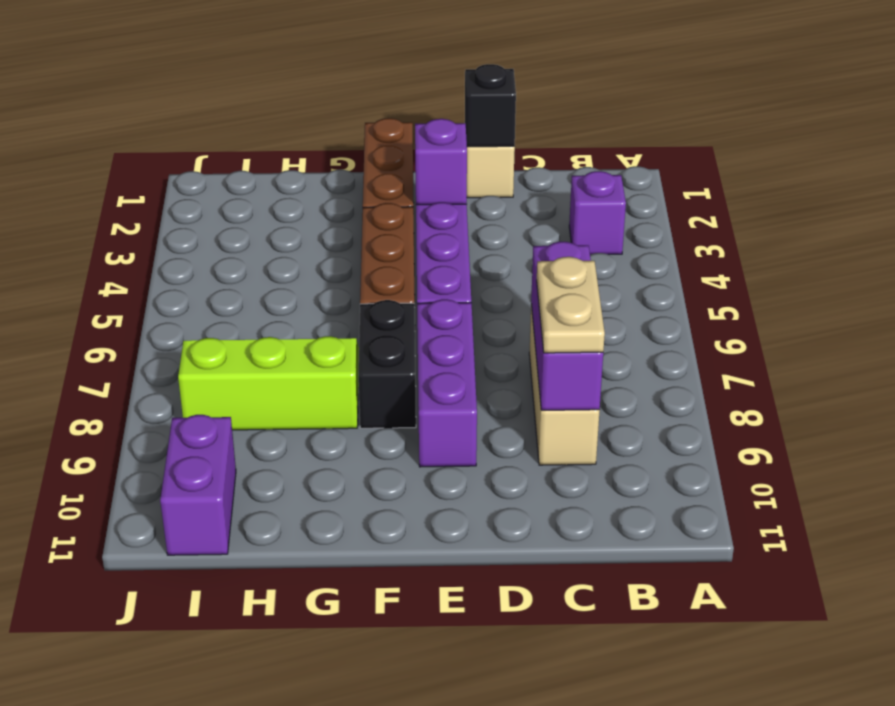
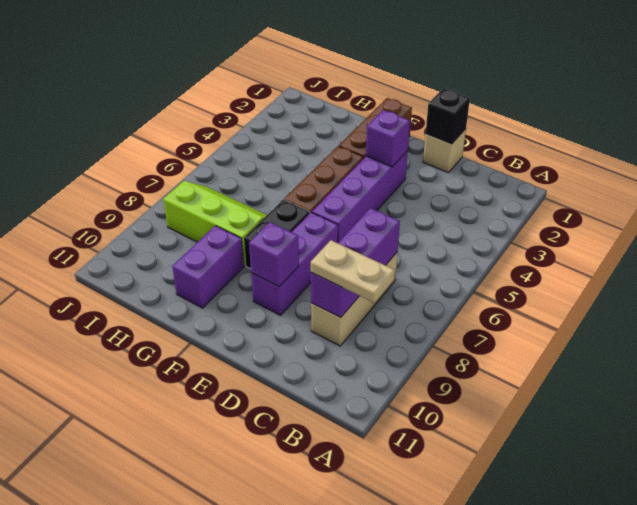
purple 1x1 brick [569,171,626,255] -> purple 1x1 brick moved to [249,222,299,287]
tan 1x2 plate [537,257,605,353] -> tan 1x2 plate turned to [311,240,395,303]
purple 1x2 brick [160,415,236,555] -> purple 1x2 brick moved to [172,226,244,308]

